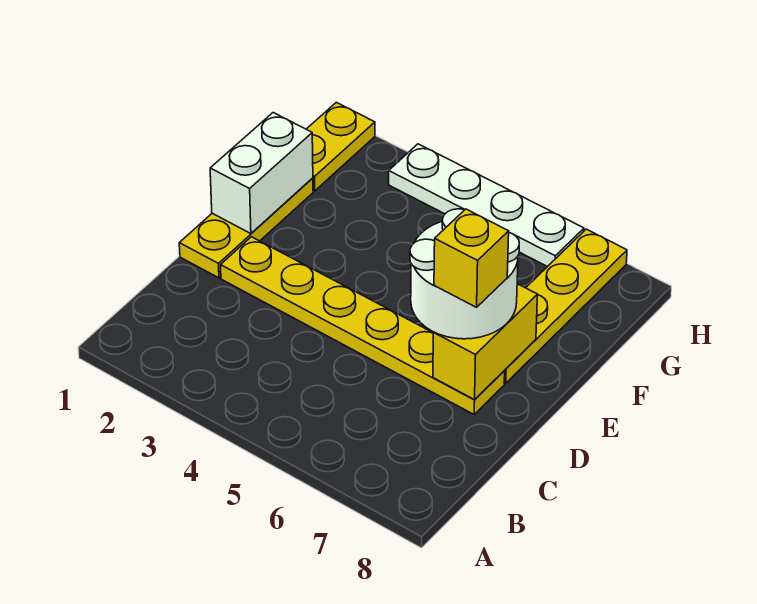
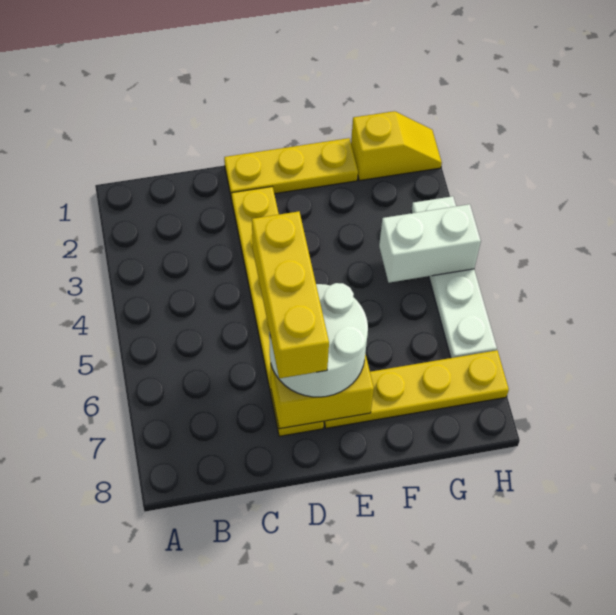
yellow 1x1 brick [434,209,509,307] -> yellow 1x3 brick [252,211,329,378]
white 1x2 brick [210,113,313,234] -> white 1x2 brick moved to [379,204,481,283]
yellow 1x2 plate [307,102,375,191] -> yellow 1x2 slope [351,111,442,181]

